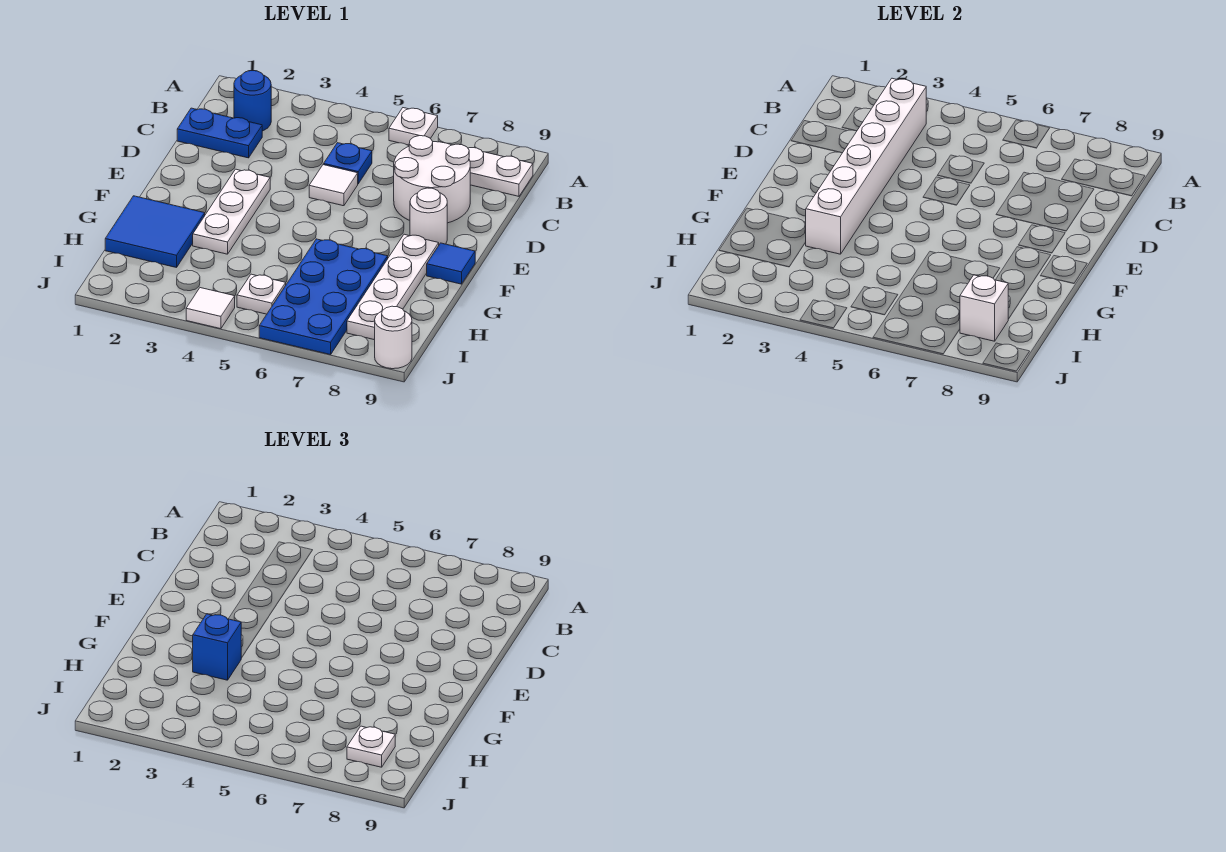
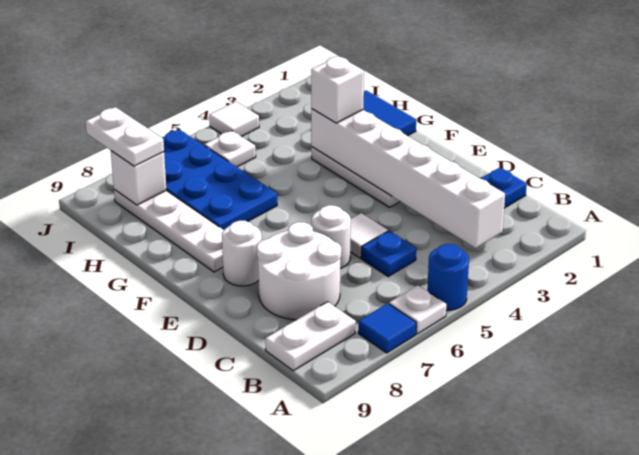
blue 1x1 round brick [234,71,271,131] -> blue 1x1 round brick moved to [427,244,469,310]
blue 1x1 tile [427,243,475,284] -> blue 1x1 tile moved to [358,303,416,353]
blue 1x1 brick [193,614,241,680] -> white 1x1 brick [311,56,364,123]
white 1x1 plate [347,726,395,767] -> white 1x2 plate [86,107,164,166]
white 1x1 round brick [375,306,412,369] -> white 1x1 round brick moved to [312,205,351,269]

